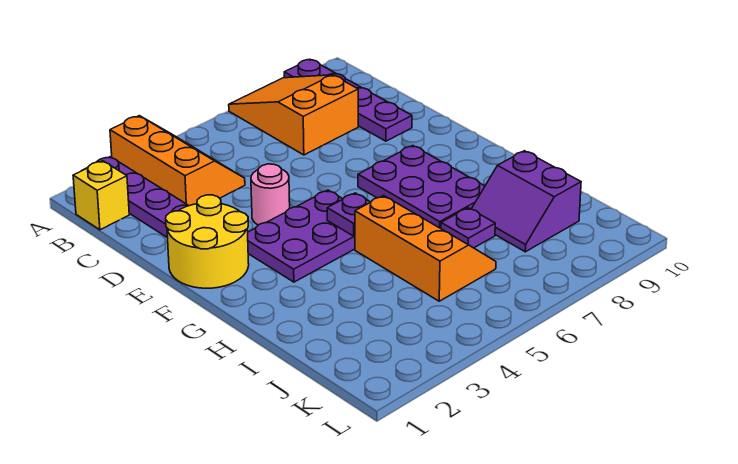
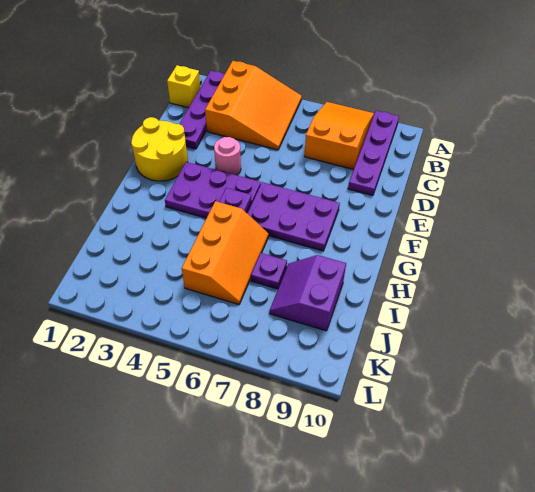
orange 2x3 slope [110,116,245,206] -> orange 3x3 slope [205,61,302,150]
purple 2x3 plate [358,146,485,229] -> purple 2x3 plate turned to [247,182,340,251]

